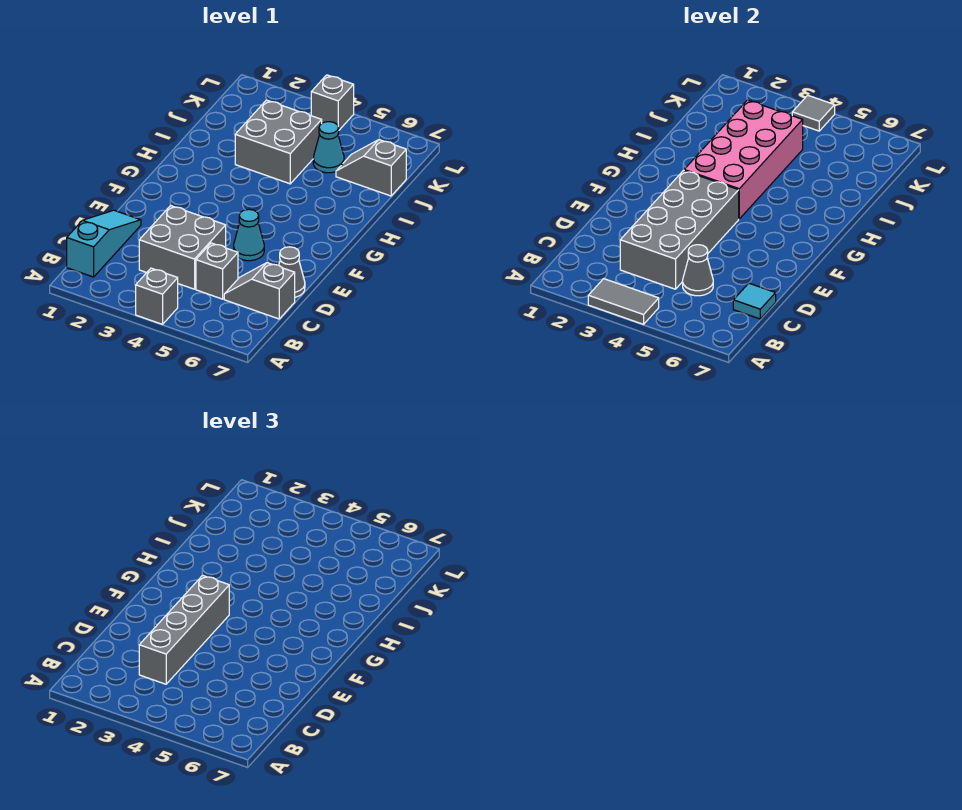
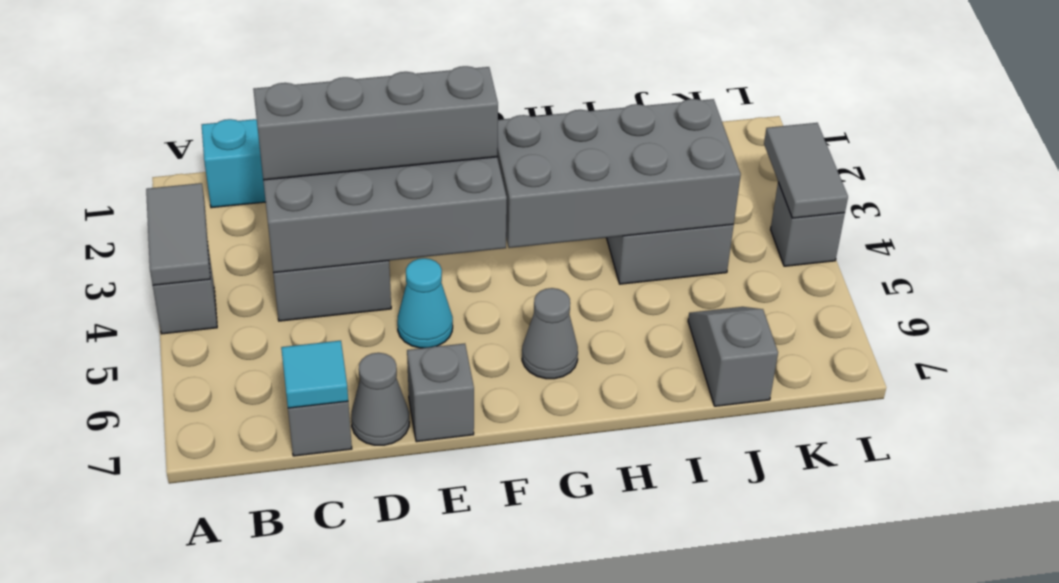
grey 1x1 brick [196,243,238,299] -> grey 1x1 brick moved to [407,344,474,442]
grey 1x1 cone [683,245,713,296] -> grey 1x1 cone moved to [522,288,578,379]
pink 2x4 brick [684,100,803,219] -> grey 2x4 brick [497,99,741,248]
cyan 1x1 cone [313,122,344,173] -> none
grey 1x1 tile [792,95,835,131] -> grey 1x2 tile [764,123,848,218]

